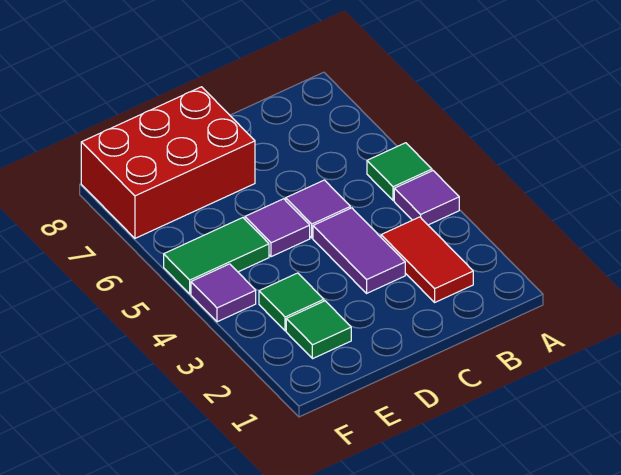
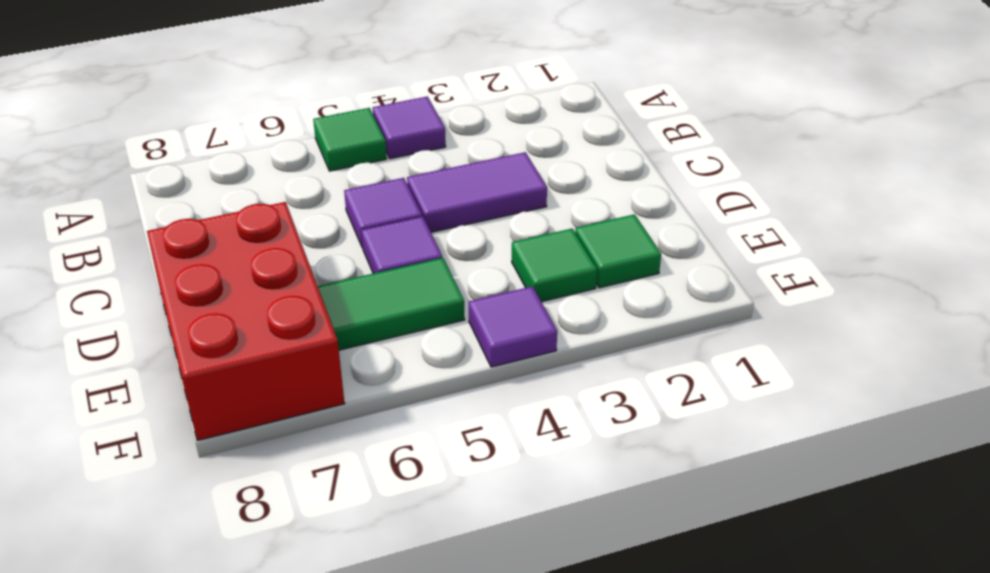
red 1x2 tile [381,217,473,302] -> none
green 1x2 tile [164,218,269,294] -> green 1x2 tile turned to [318,258,465,350]

